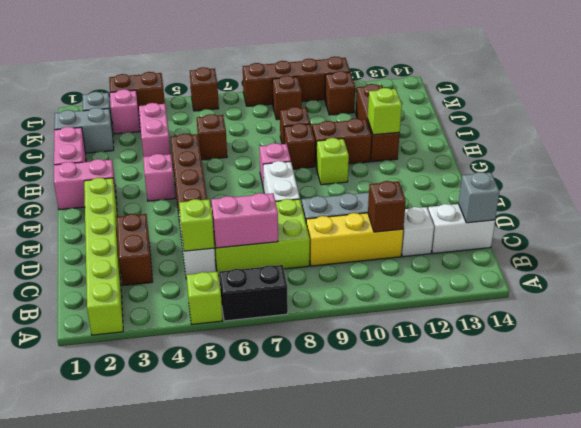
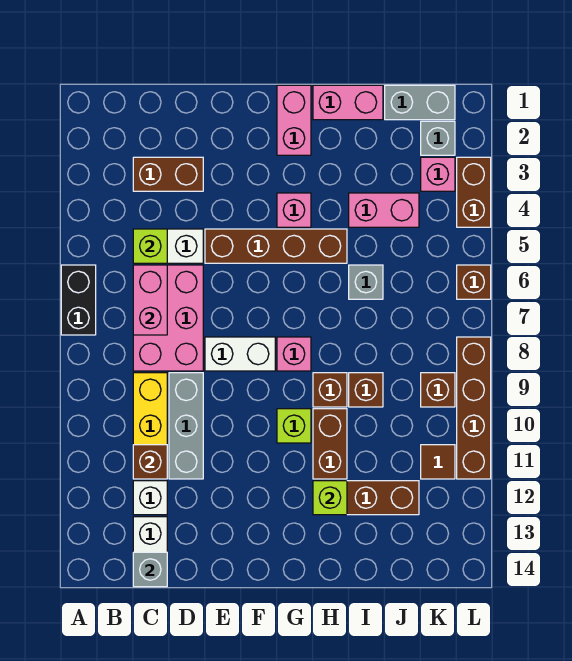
lime 1x6 brick [84,178,123,335] -> none
lime 1x1 brick [187,272,222,324] -> none
lime 2x3 brick [211,199,310,276] -> pink 2x3 brick [133,265,203,371]
brown 1x1 brick [197,114,227,160] -> grey 1x1 brick [349,265,383,299]
grey 1x2 brick [54,108,114,153] -> grey 1x2 brick turned to [385,85,455,120]
brown 1x1 brick [325,71,355,115] -> brown 1x1 tile [421,445,455,479]

